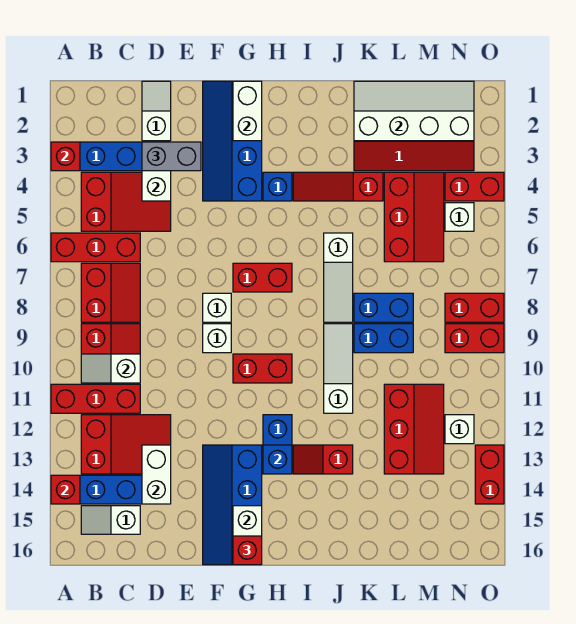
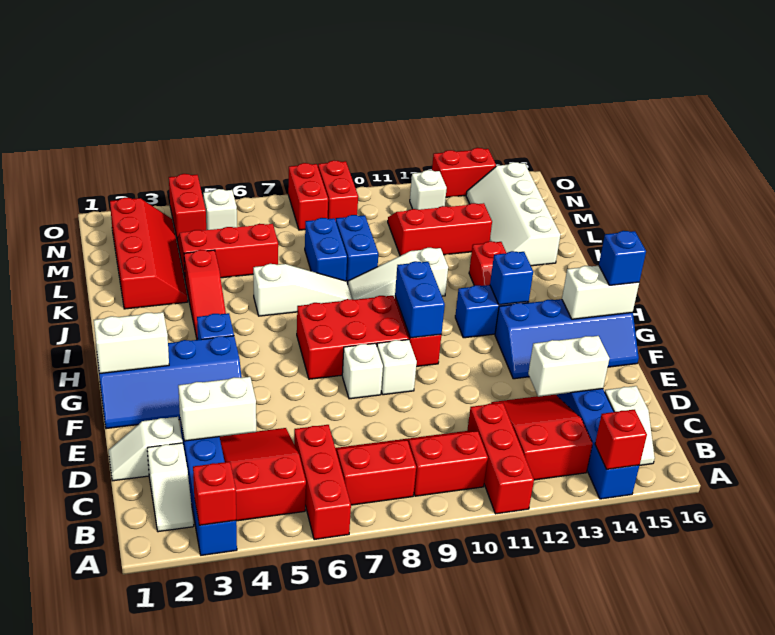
white 1x2 slope [81,354,140,383] -> white 1x2 slope moved to [147,443,194,532]
grey 1x2 brick [142,142,201,171] -> none
red 1x2 brick [233,263,292,292] -> red 2x3 brick [297,296,409,379]
none -> blue 1x2 brick [395,261,445,338]
red 1x1 brick [233,536,262,565] -> blue 1x1 brick [599,231,646,285]
white 2x4 slope [354,81,474,141] -> white 2x4 slope moved to [466,162,561,266]

